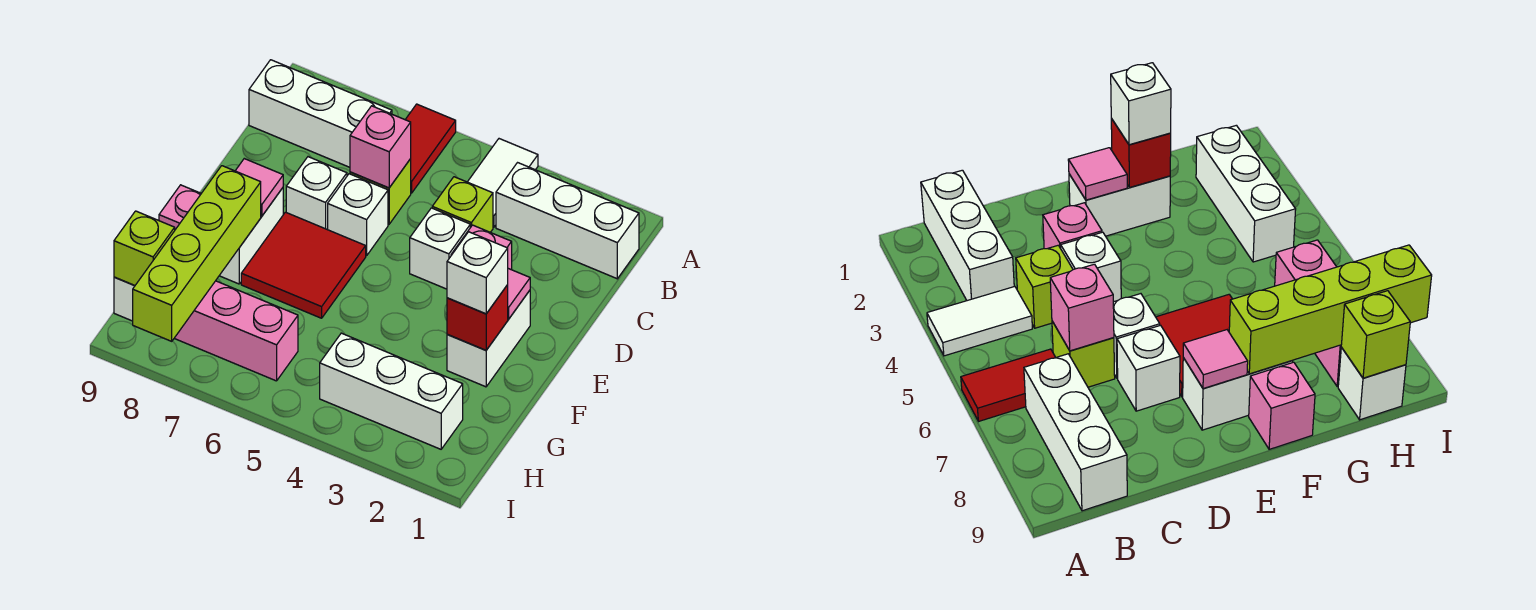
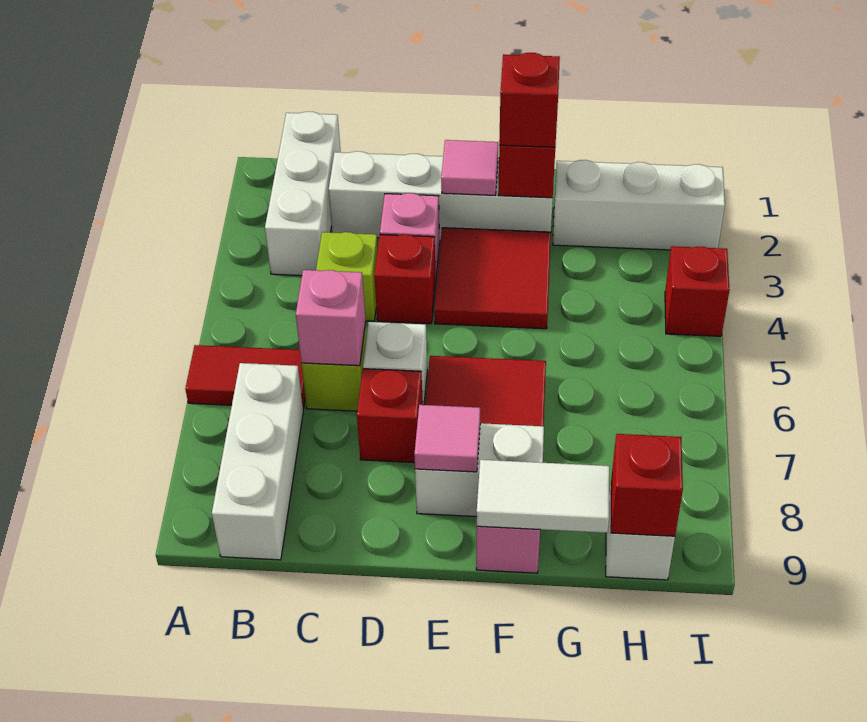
white 1x2 tile [468,139,538,227] -> white 1x2 tile moved to [477,460,610,533]
white 1x1 brick [410,208,470,289] -> red 1x1 brick [374,234,436,324]
white 1x1 brick [286,157,347,230] -> red 1x1 brick [357,369,423,463]
white 1x2 brick [447,290,530,387] -> white 1x4 brick [329,151,553,241]
none -> red 2x2 tile [434,228,551,329]
white 1x1 brick [447,232,508,314] -> red 1x1 brick [499,53,560,147]
lime 1x4 brick [133,166,261,341] -> none
white 1x3 brick [320,333,463,449] -> white 1x3 brick turned to [553,160,725,250]
pink 1x3 brick [174,281,298,381] -> none
lime 1x1 brick [114,211,175,286] -> red 1x1 brick [611,434,683,536]
none -> red 1x1 brick [665,246,730,336]

